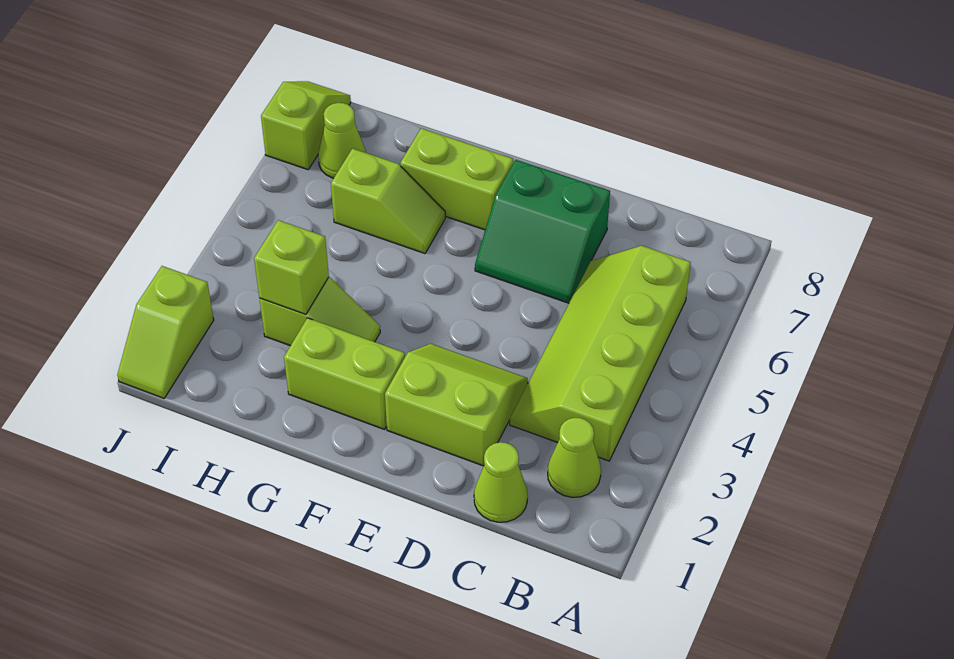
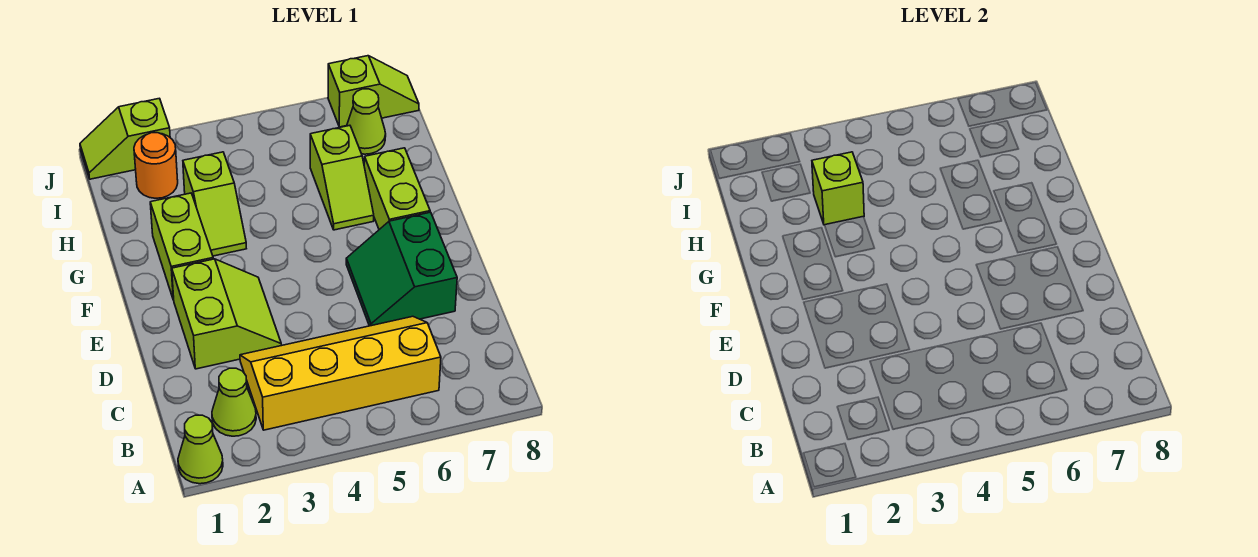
lime 2x4 slope [510,246,691,461] -> yellow 2x4 slope [240,316,441,430]
lime 1x1 cone [474,442,528,522] -> lime 1x1 cone moved to [178,415,223,484]
none -> orange 1x1 round brick [134,133,178,198]

